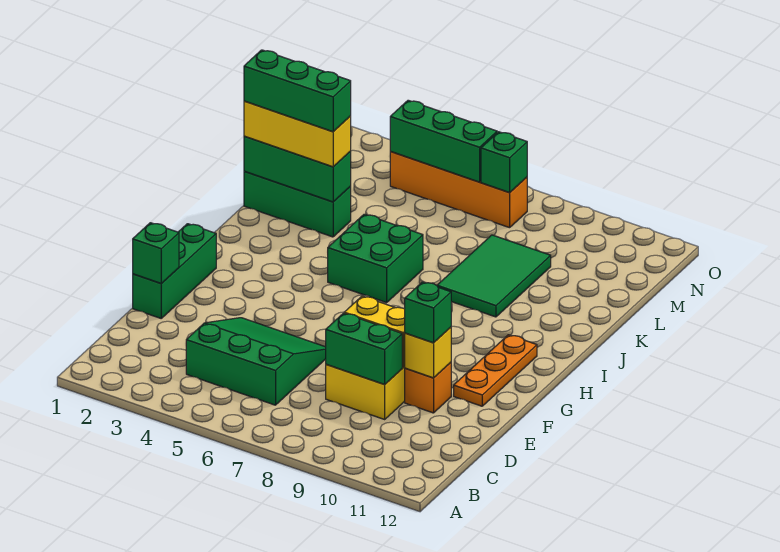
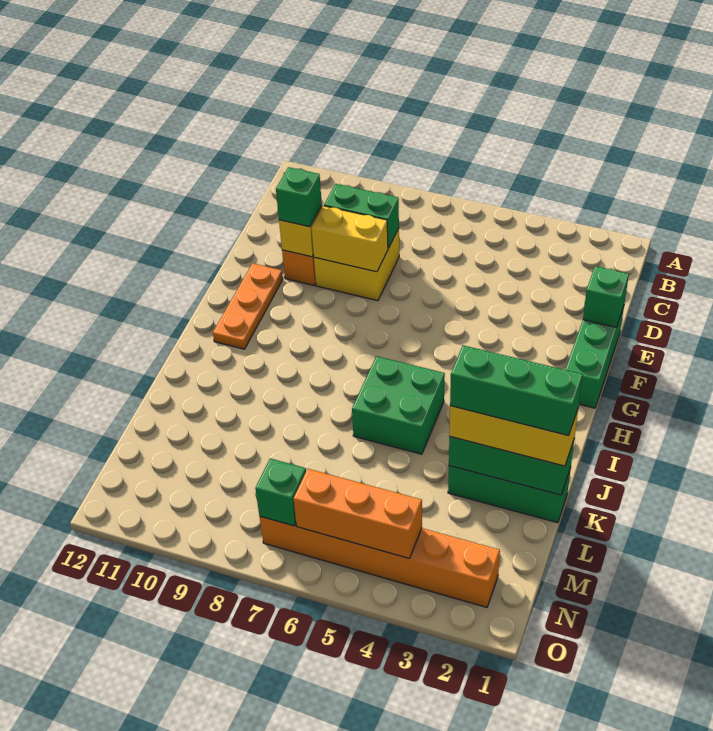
green 3x3 slope [186,318,326,405] -> none
green 2x3 tile [437,235,551,317] -> none
orange 1x4 brick [390,152,527,228] -> orange 1x6 brick [260,517,500,607]
green 1x3 brick [390,100,497,182] -> orange 1x3 brick [294,469,422,558]

